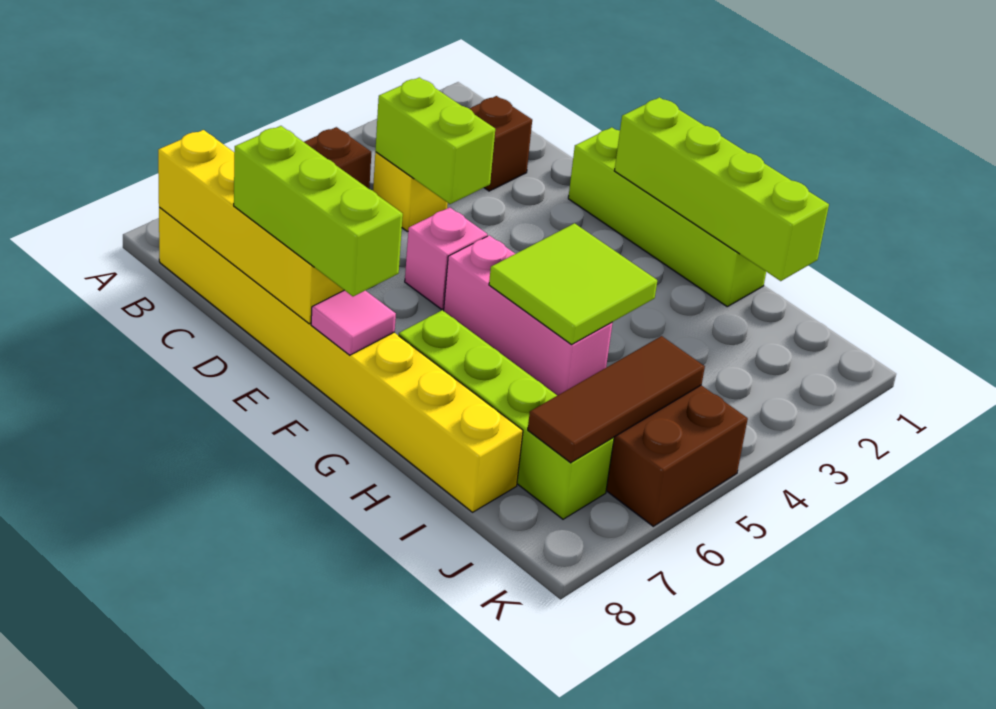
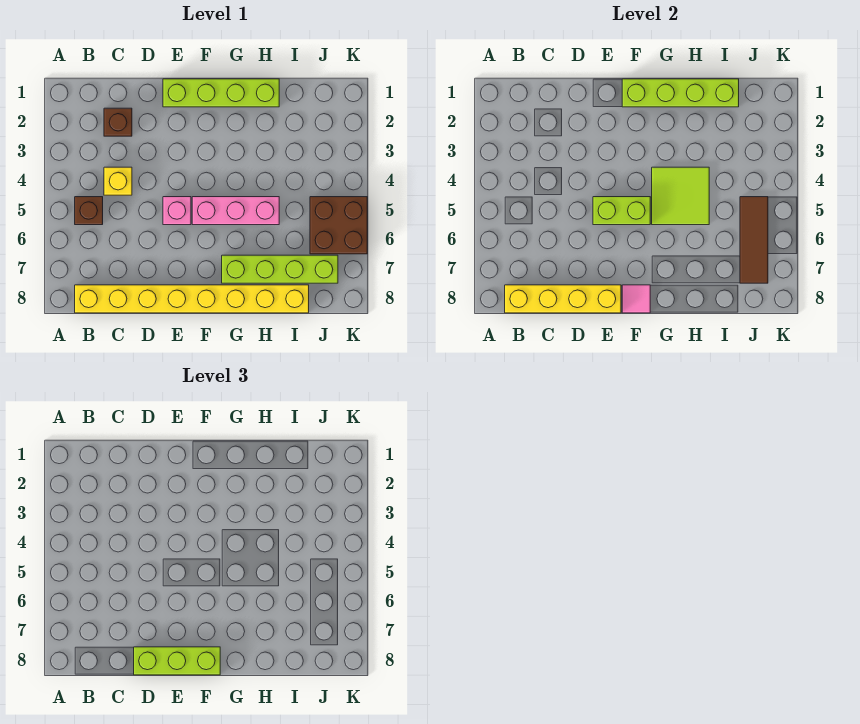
lime 1x2 brick [375,77,495,204] -> lime 1x2 brick moved to [593,197,650,225]

